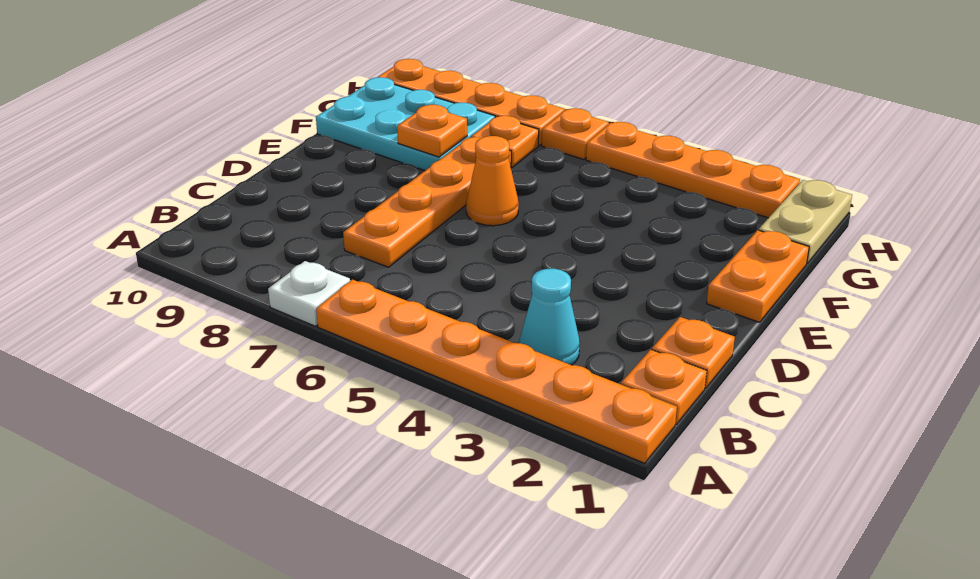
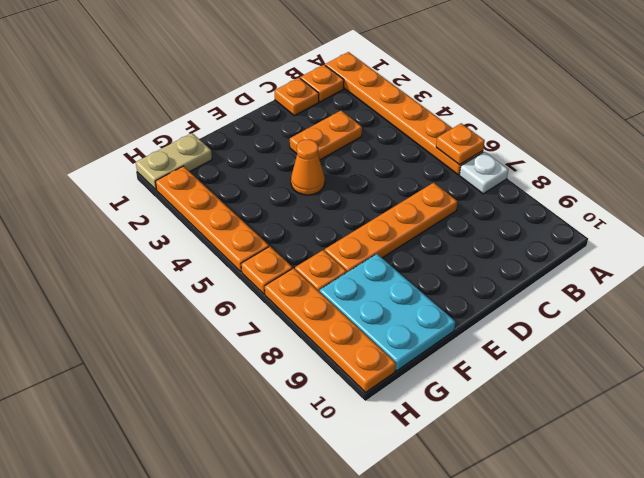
cyan 1x1 cone [519,269,580,365] -> none
orange 1x2 plate [707,230,809,322] -> orange 1x2 plate moved to [290,110,362,160]
orange 1x1 cone [466,136,519,226] -> orange 1x1 cone moved to [291,139,325,195]
orange 1x1 plate [397,105,467,157] -> orange 1x1 plate moved to [436,123,485,165]

